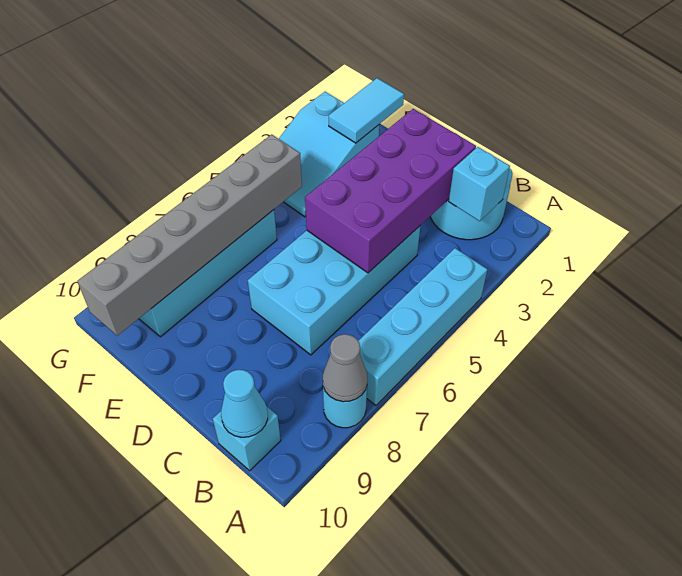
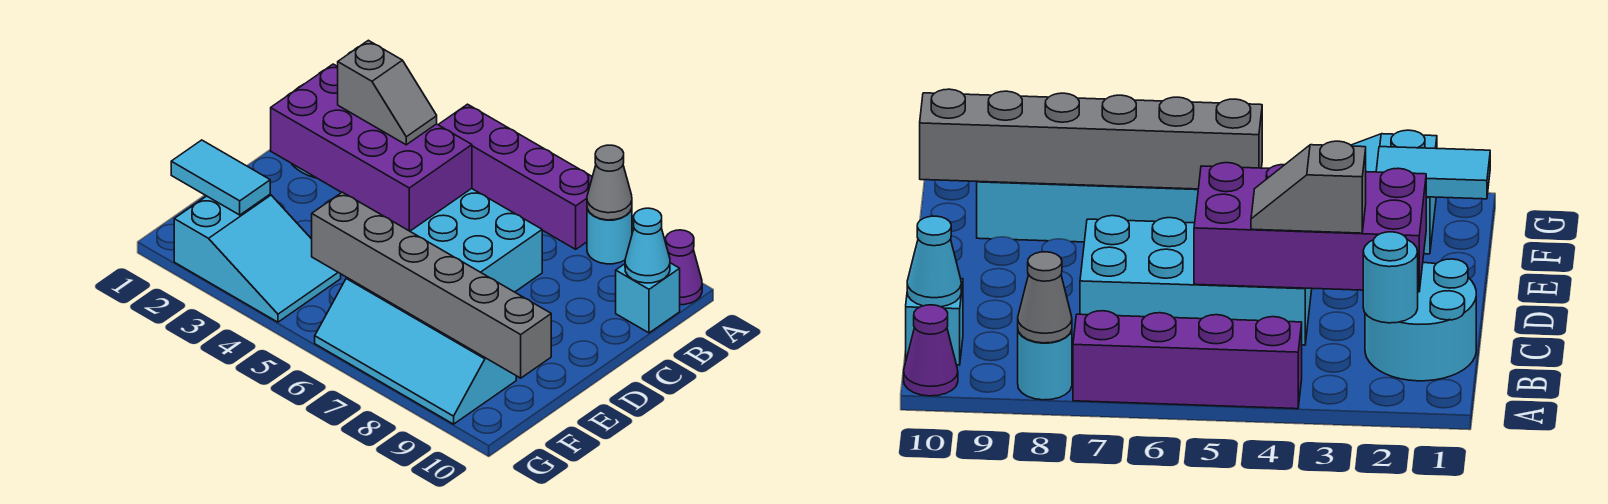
cyan 1x4 brick [359,248,487,405] -> purple 1x4 brick [438,104,592,249]
none -> purple 1x1 cone [666,230,702,305]
cyan 1x1 brick [449,147,510,221] -> cyan 1x1 round brick [1363,232,1418,323]
none -> grey 1x2 slope [338,40,437,145]

